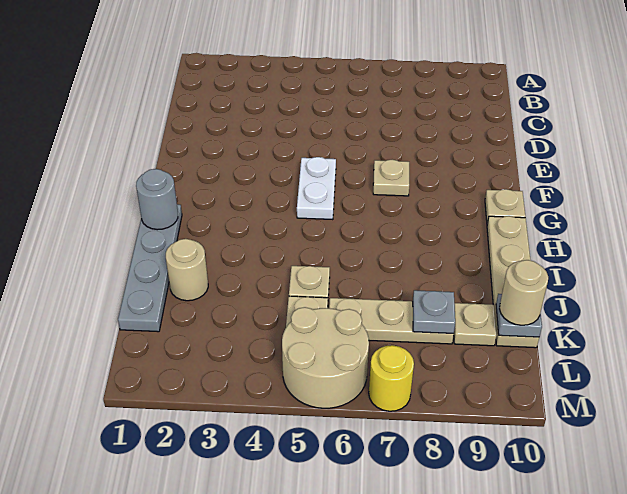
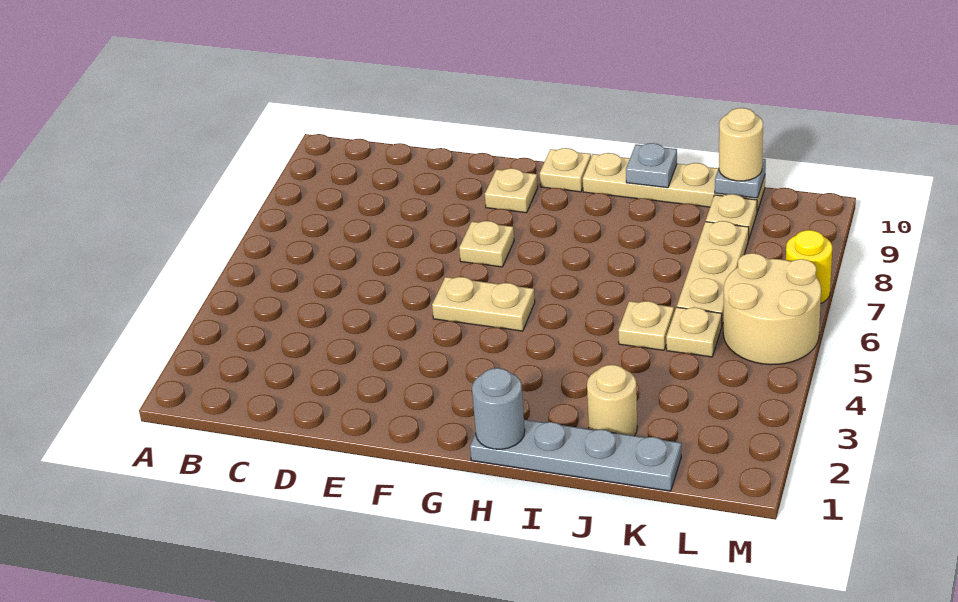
white 1x2 plate [297,157,336,220] -> tan 1x2 plate [432,277,535,331]
none -> tan 1x1 plate [485,168,538,213]
grey 1x1 plate [413,290,455,333] -> grey 1x1 plate moved to [626,143,677,188]

